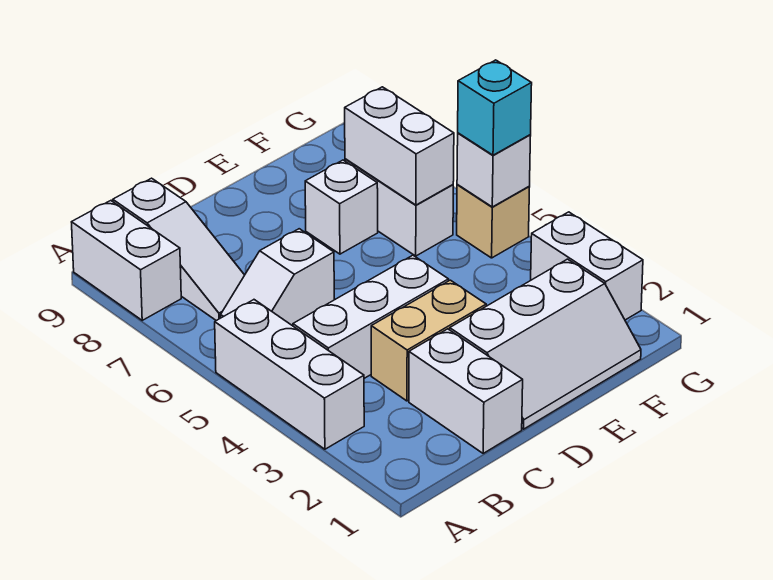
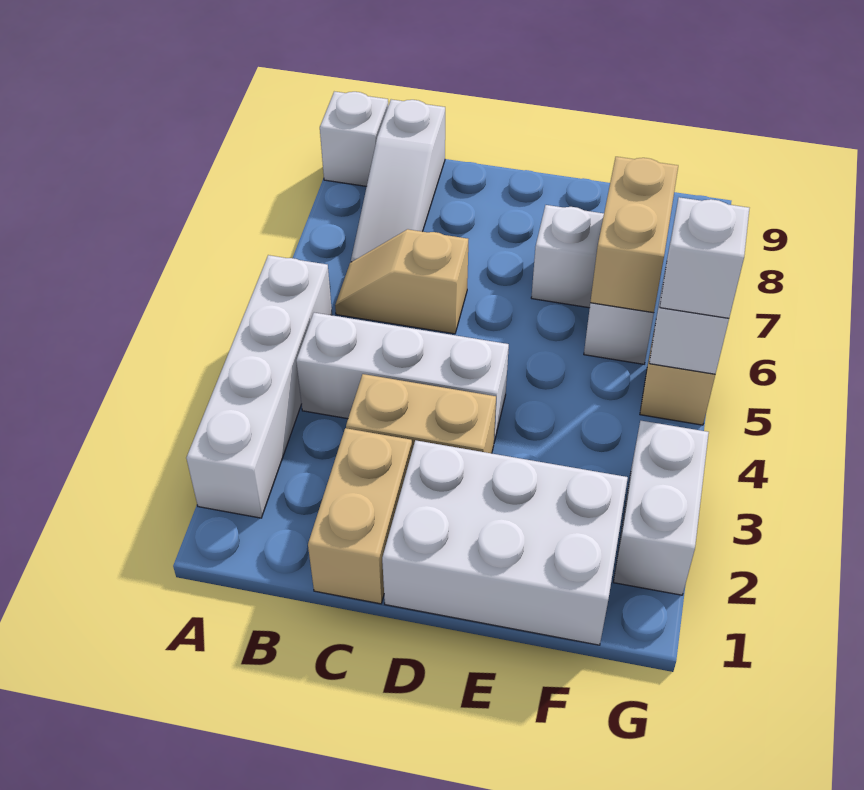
white 1x3 brick [215,300,364,449] -> white 1x4 brick [186,255,332,518]
white 1x2 brick [72,201,181,320] -> white 1x1 brick [320,92,388,186]
white 1x2 slope [221,229,334,326] -> tan 1x2 slope [335,229,468,334]
white 1x2 brick [409,329,523,454] -> tan 1x2 brick [308,428,412,604]
white 2x3 slope [450,259,641,429] -> white 2x3 brick [382,440,628,645]
white 1x2 brick [345,87,454,205] -> tan 1x2 brick [590,157,678,313]
cyan 1x1 brick [458,60,532,155] -> white 1x1 brick [660,197,749,318]

